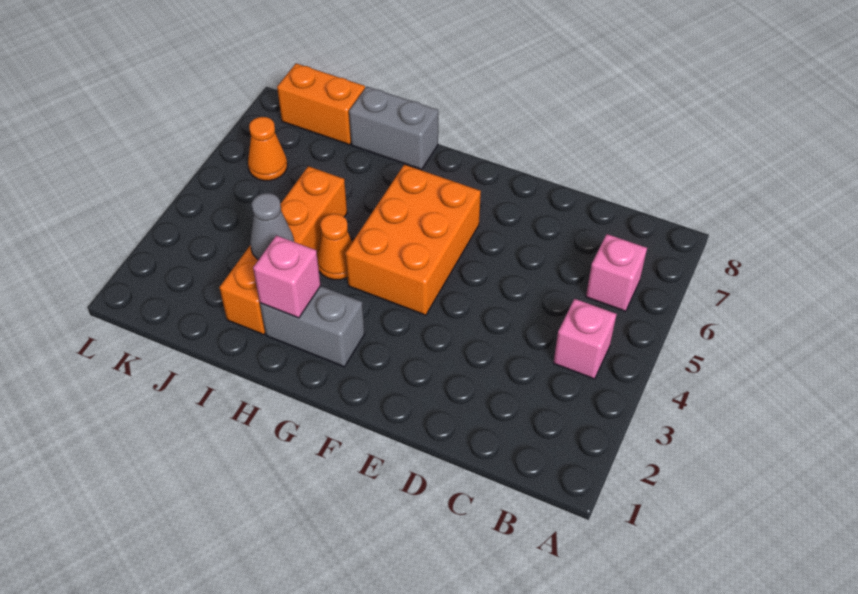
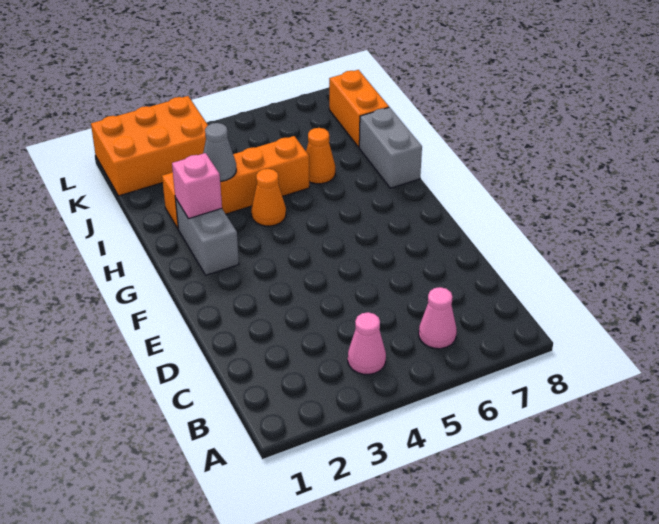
pink 1x1 brick [553,299,617,379] -> pink 1x1 cone [348,312,386,374]
pink 1x1 brick [586,234,647,311] -> pink 1x1 cone [419,287,457,349]
orange 2x3 brick [345,165,481,315] -> orange 2x3 brick moved to [91,96,208,196]
orange 1x1 cone [248,117,287,181] -> orange 1x1 cone moved to [306,128,335,184]

